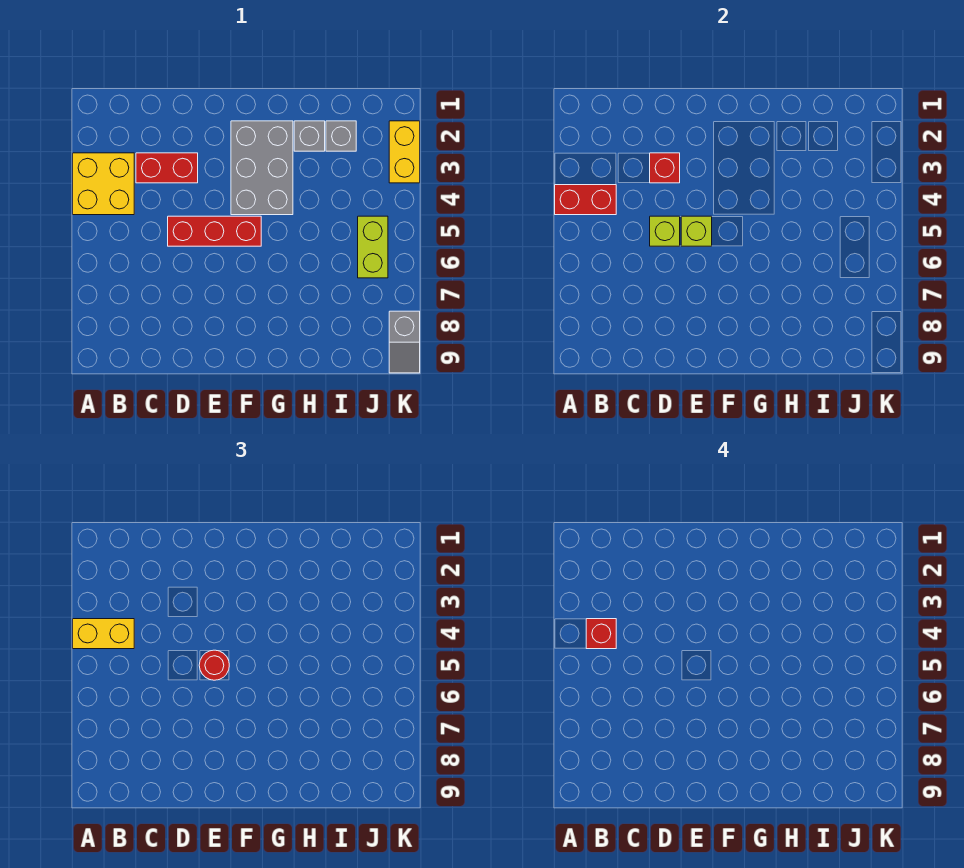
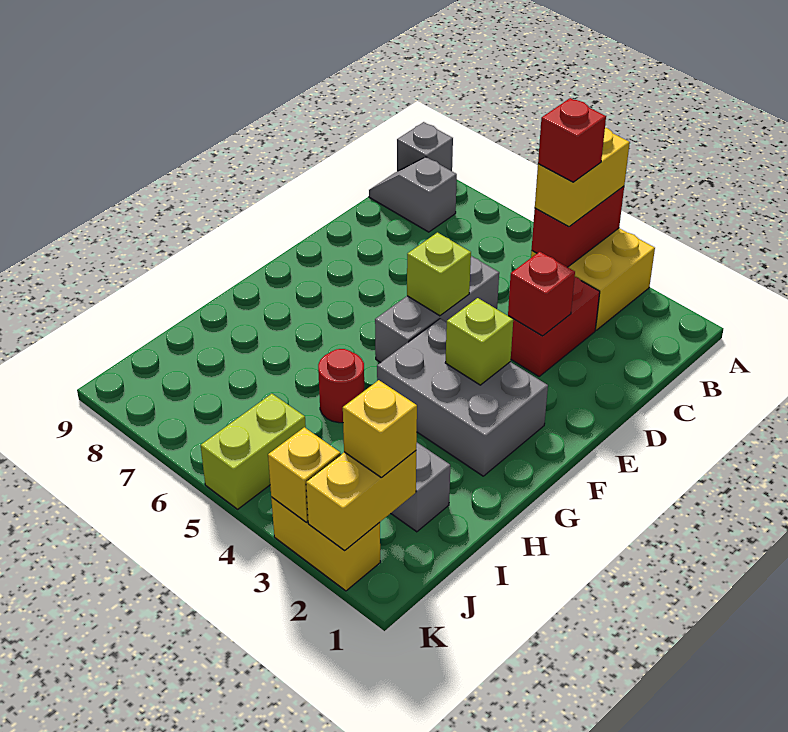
red 1x3 brick [168,216,261,246] -> grey 1x3 brick [375,256,499,363]
lime 1x1 brick [650,216,680,246] -> lime 1x1 brick moved to [445,298,513,385]
red 1x1 round brick [199,650,229,680] -> red 1x1 round brick moved to [318,349,364,423]
grey 1x1 brick [294,121,325,151] -> grey 1x1 brick moved to [397,122,453,171]
none -> yellow 1x2 brick [306,451,416,551]
none -> yellow 1x1 brick [343,380,417,477]
lime 1x2 brick [358,216,388,278] -> lime 1x2 brick turned to [201,394,306,509]
none -> yellow 1x1 brick [268,427,341,522]
grey 1x2 slope [389,311,420,373] -> grey 1x2 slope moved to [369,157,457,232]

